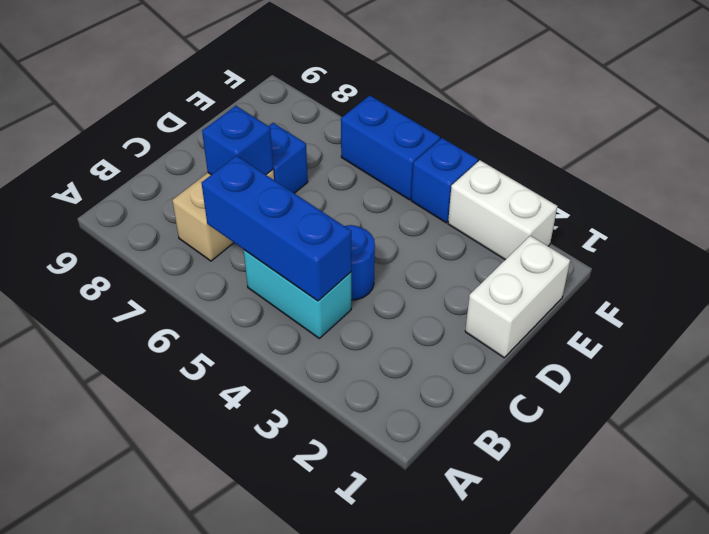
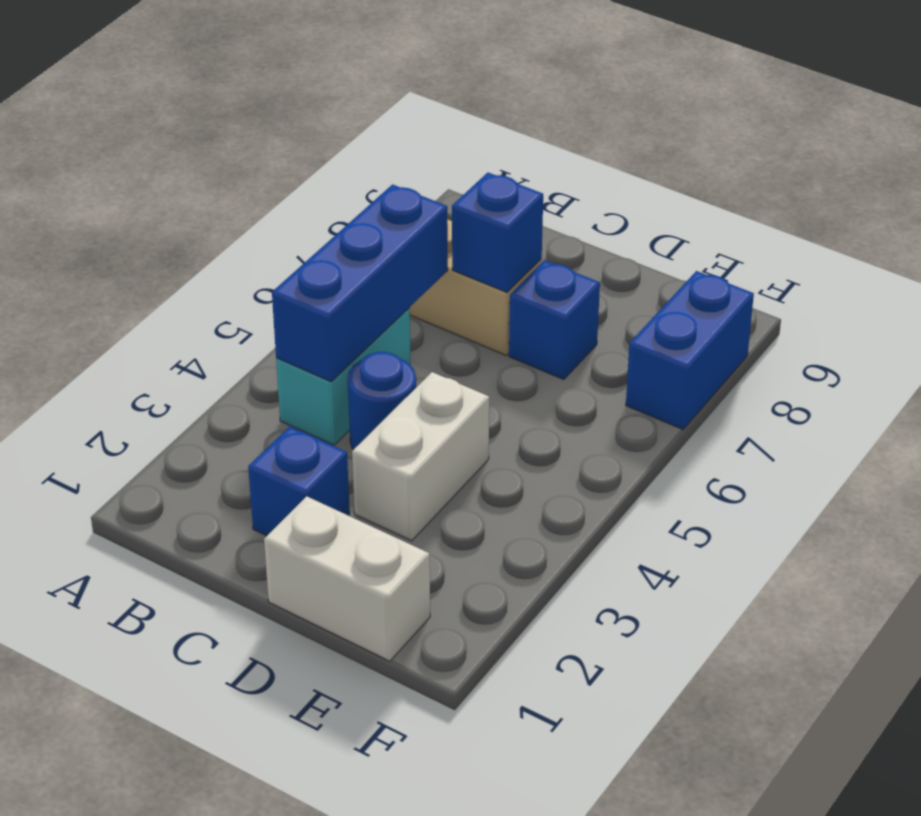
white 1x2 brick [448,160,557,260] -> white 1x2 brick moved to [352,372,489,541]
blue 1x1 brick [411,138,478,223] -> blue 1x1 brick moved to [248,426,350,536]
blue 1x2 brick [341,95,440,200] -> blue 1x2 brick moved to [626,271,754,429]

